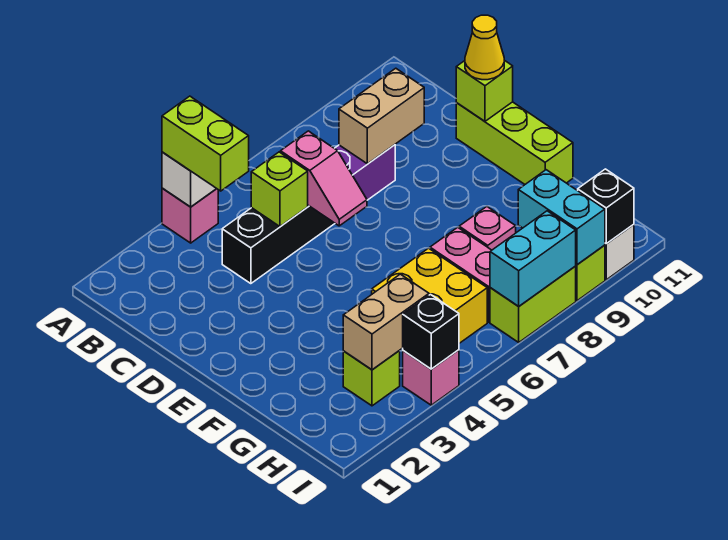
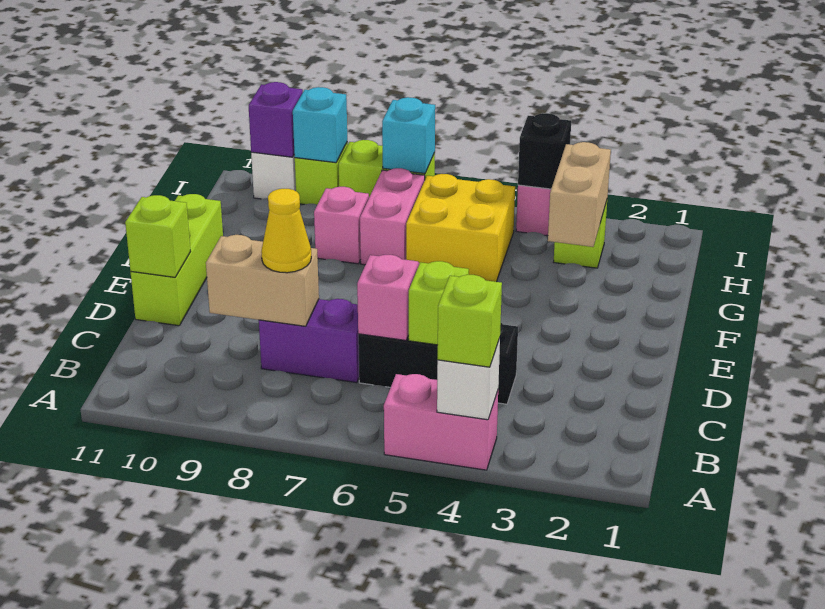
pink 1x1 brick [162,188,218,243] -> pink 1x2 brick [384,374,498,470]
lime 1x2 brick [162,96,249,191] -> lime 1x1 brick [438,275,502,367]
yellow 1x1 cone [465,15,504,80] -> yellow 1x1 cone moved to [261,189,311,273]
tan 1x2 brick [343,274,429,370] -> tan 1x2 brick turned to [548,142,611,247]
cyan 1x2 brick [518,170,605,265] -> cyan 1x1 brick [293,87,347,163]
cyan 1x2 brick [490,211,576,306] -> cyan 1x1 brick [382,97,435,174]
black 1x1 brick [578,169,634,244] -> purple 1x1 brick [249,82,303,157]

